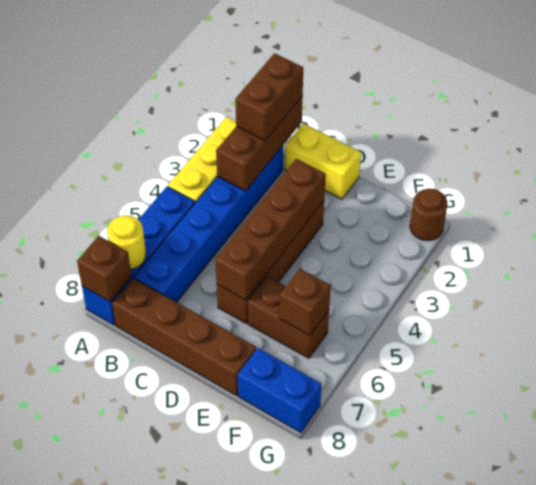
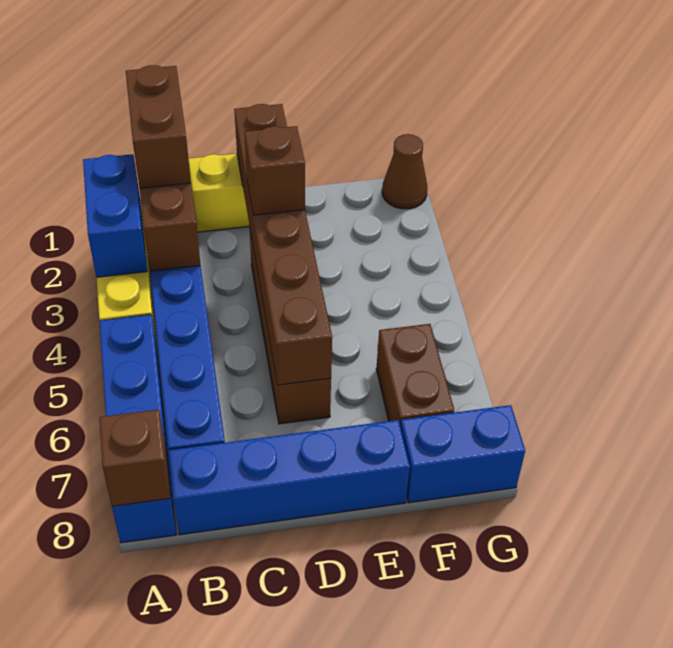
none -> blue 1x2 brick [83,154,147,277]
yellow 1x1 round brick [107,215,146,269] -> none
brown 1x4 brick [112,278,256,396] -> blue 1x4 brick [169,420,410,535]
brown 1x4 brick [215,159,326,300] -> brown 1x6 brick [234,104,332,385]
brown 1x2 brick [248,276,329,358] -> brown 1x2 brick turned to [376,324,454,427]
brown 1x1 brick [279,269,331,335] -> brown 1x1 brick moved to [245,126,305,215]
brown 1x1 round brick [410,189,447,241] -> brown 1x1 cone [382,134,427,209]

